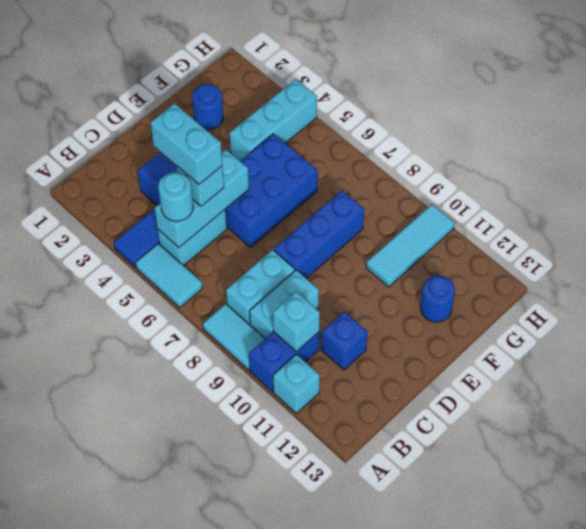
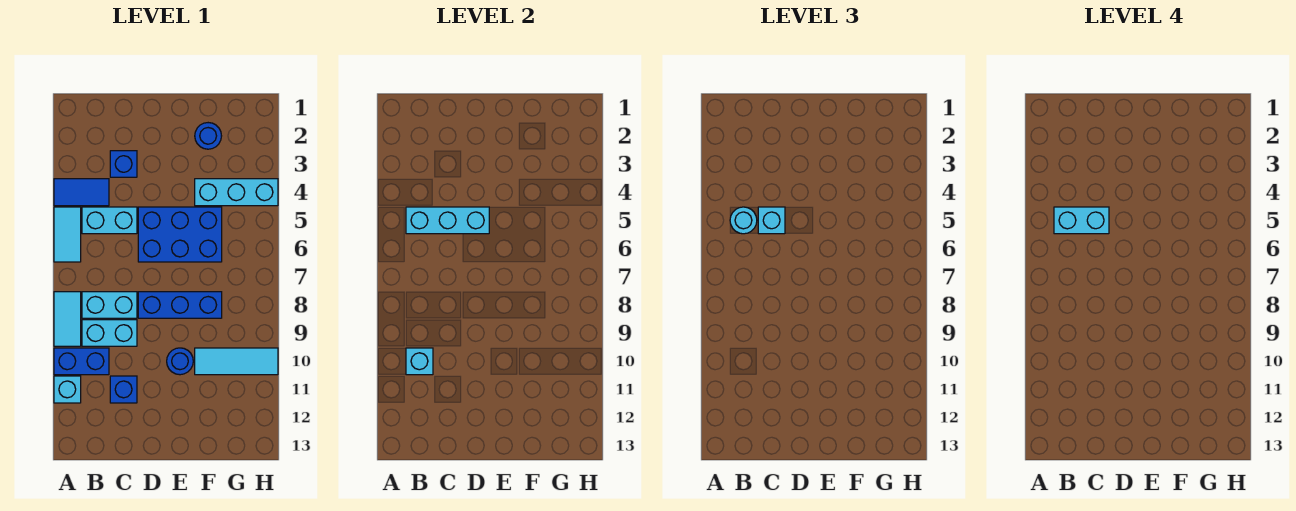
cyan 1x2 brick [151,104,222,184] -> cyan 1x2 brick turned to [1054,207,1109,234]
blue 1x1 round brick [421,276,455,322] -> blue 1x1 round brick moved to [167,348,193,375]

